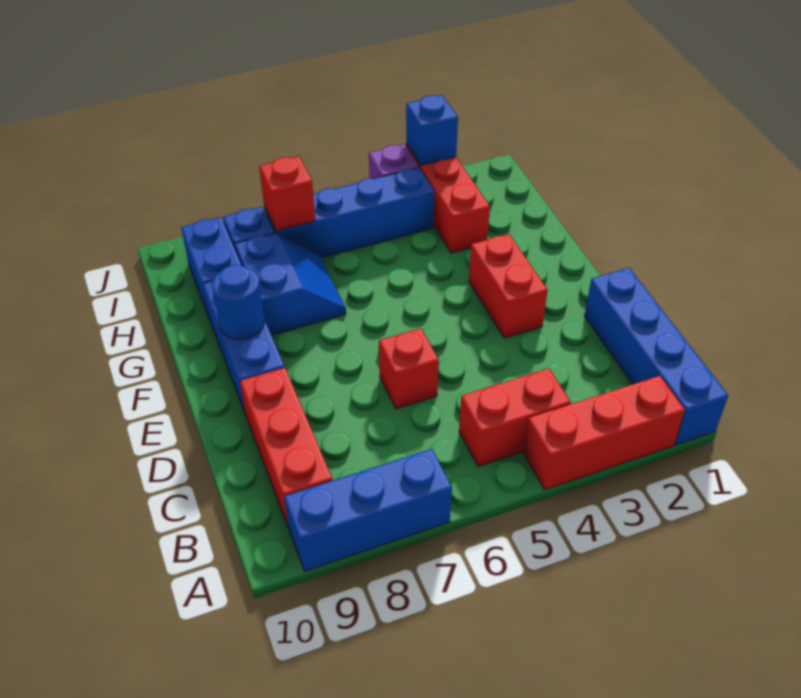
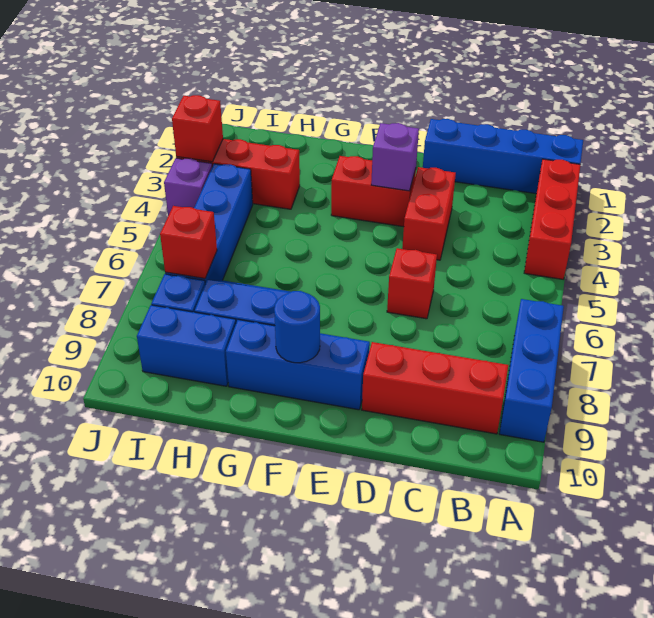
red 1x2 brick [459,368,571,466] -> red 1x2 brick moved to [402,167,456,260]
none -> purple 1x1 brick [371,123,419,191]
blue 1x1 brick [406,95,458,165] -> red 1x1 brick [172,95,223,162]

